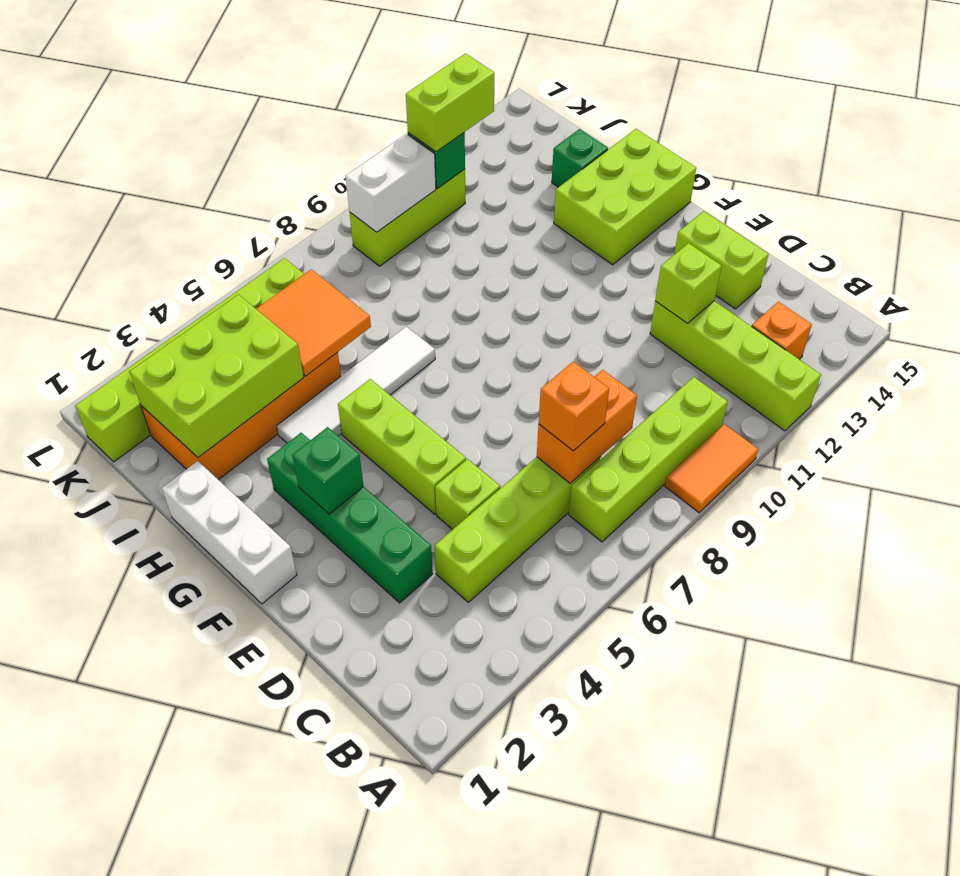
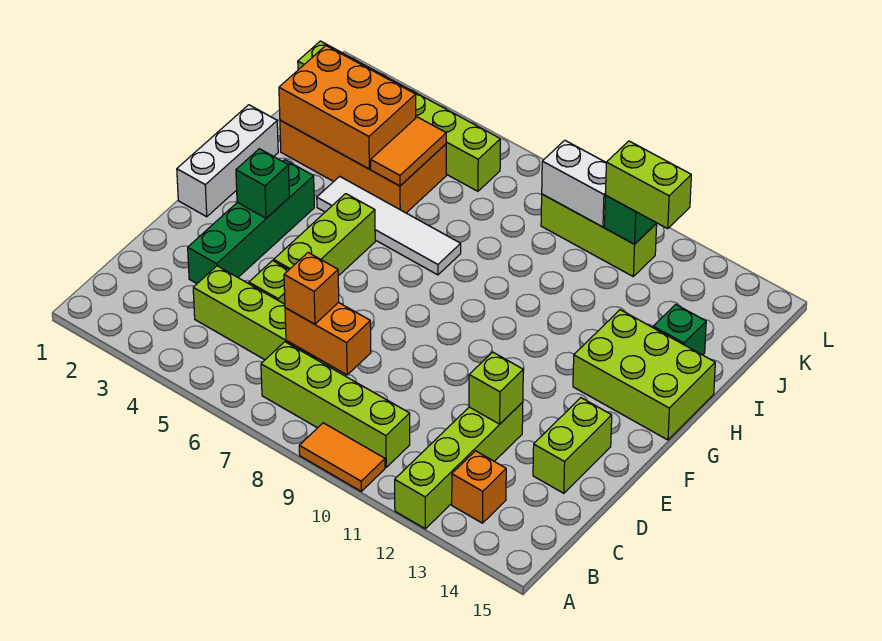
lime 2x3 brick [129,294,304,457] -> orange 2x3 brick [279,46,416,169]
orange 2x2 tile [257,269,371,376] -> orange 1x2 tile [371,117,446,186]

